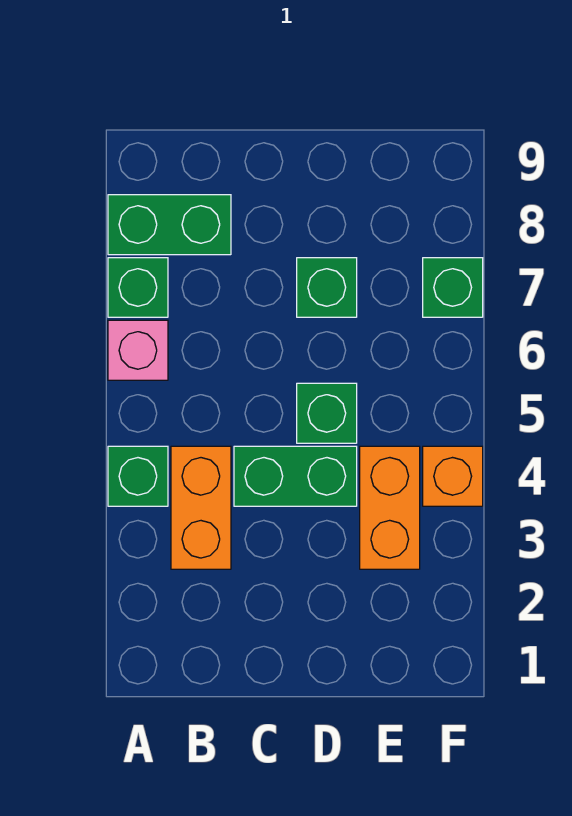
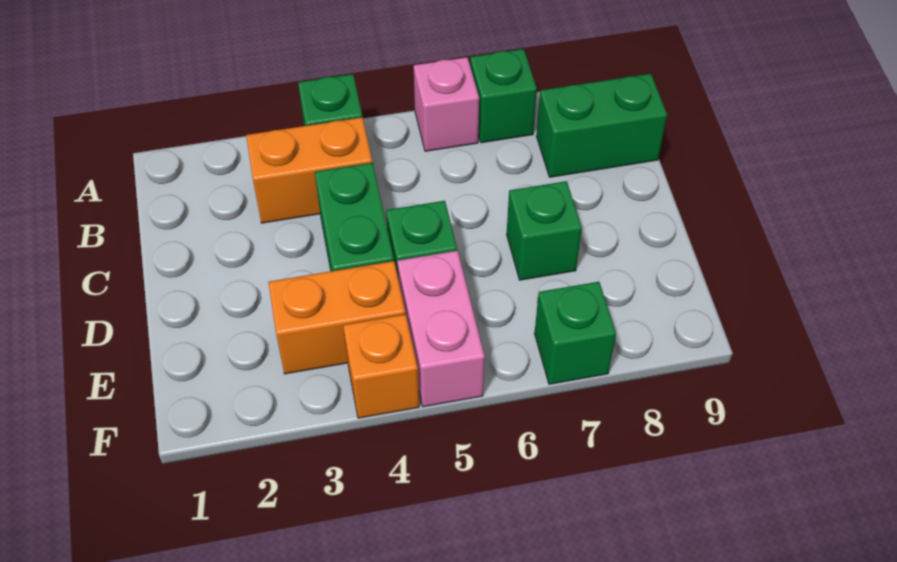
green 1x2 brick [108,195,231,255] -> green 1x2 brick turned to [536,74,667,177]
none -> pink 1x2 brick [397,251,485,407]

